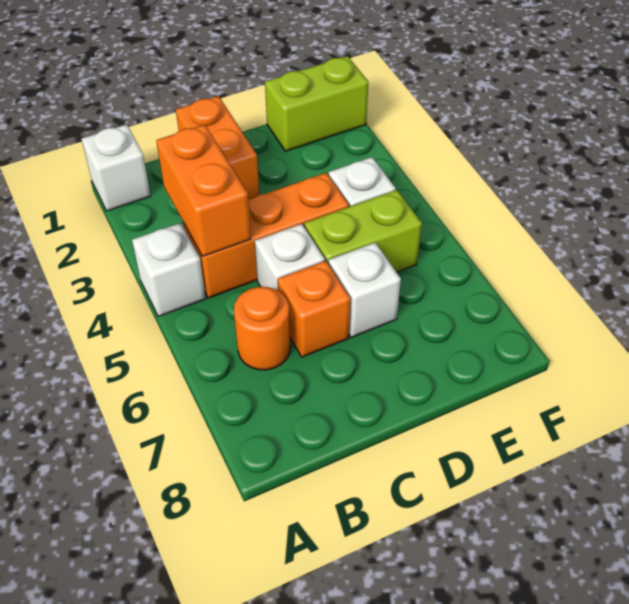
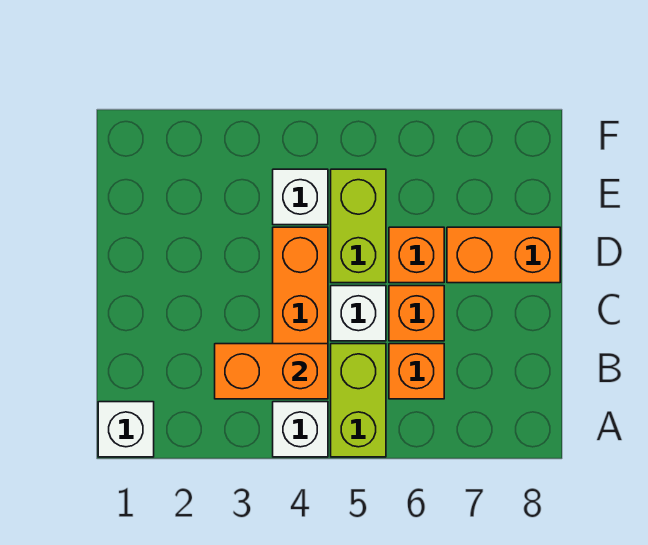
orange 1x1 round brick [234,287,290,370] -> orange 1x1 brick [389,344,444,399]
orange 1x2 brick [176,96,259,199] -> orange 1x2 brick moved to [447,227,560,283]
white 1x1 brick [328,243,401,337] -> orange 1x1 brick [389,227,444,283]
lime 1x2 brick [265,56,368,151] -> lime 1x2 brick moved to [331,344,386,457]

